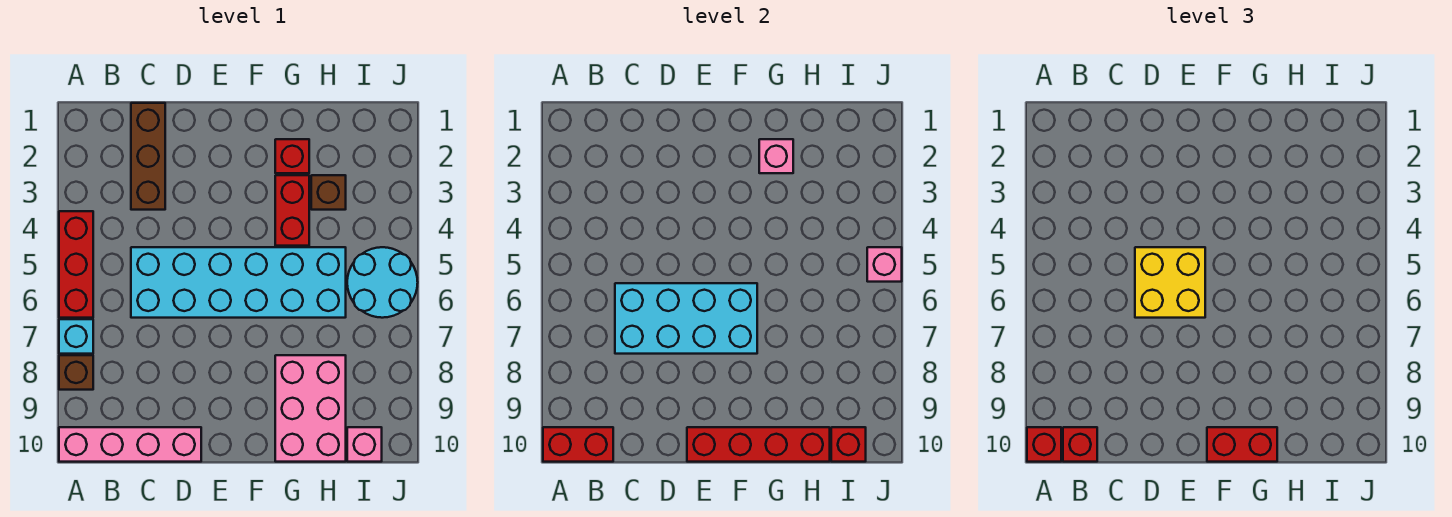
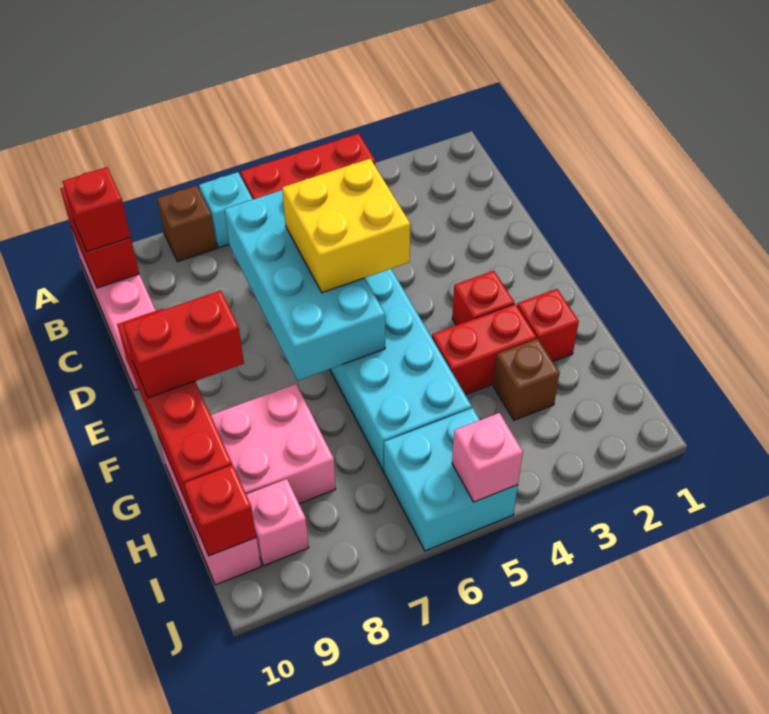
red 1x1 brick [1027,427,1061,462] -> red 1x1 brick moved to [452,271,514,325]
brown 1x3 brick [131,103,165,210] -> none
red 1x2 brick [1207,427,1277,462] -> red 1x2 brick turned to [123,291,244,398]
pink 1x1 brick [759,139,793,173] -> pink 1x1 brick moved to [246,479,309,566]
cyan 2x2 round brick [347,247,418,318] -> cyan 2x2 brick [384,408,518,551]

